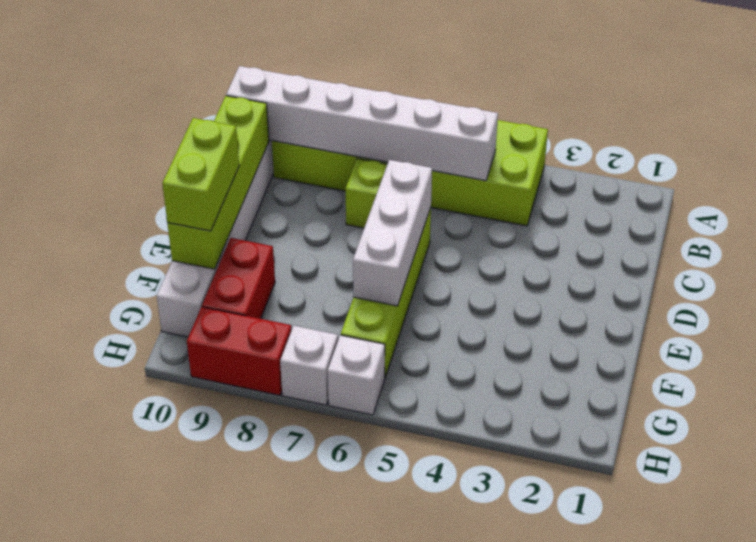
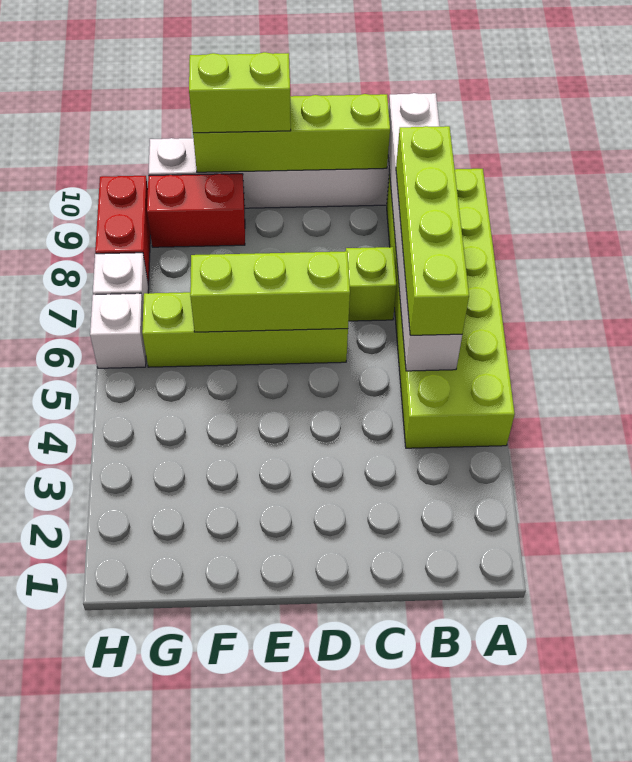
none -> lime 1x4 brick [396,126,469,335]
white 1x3 brick [353,160,432,306] -> lime 1x3 brick [190,251,350,332]

